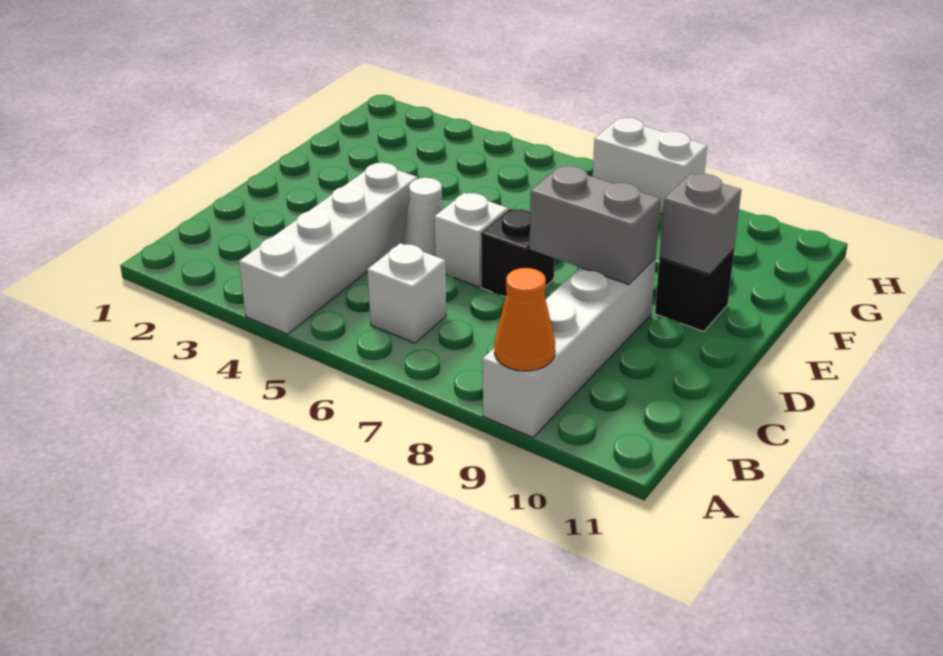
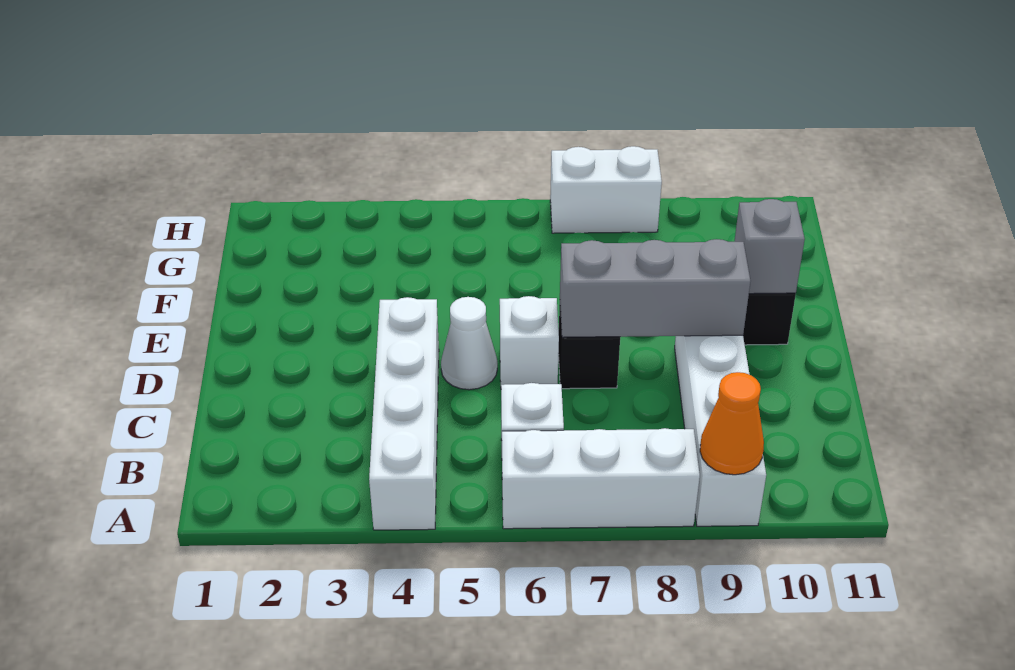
none -> white 1x3 brick [502,428,700,529]
grey 1x2 brick [530,166,660,284] -> grey 1x3 brick [560,239,750,337]

